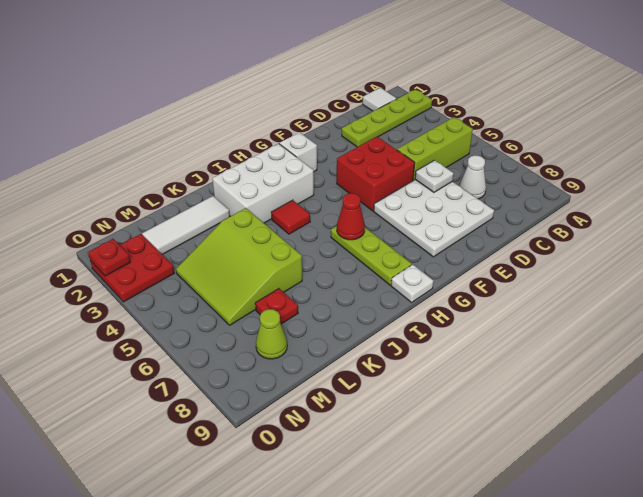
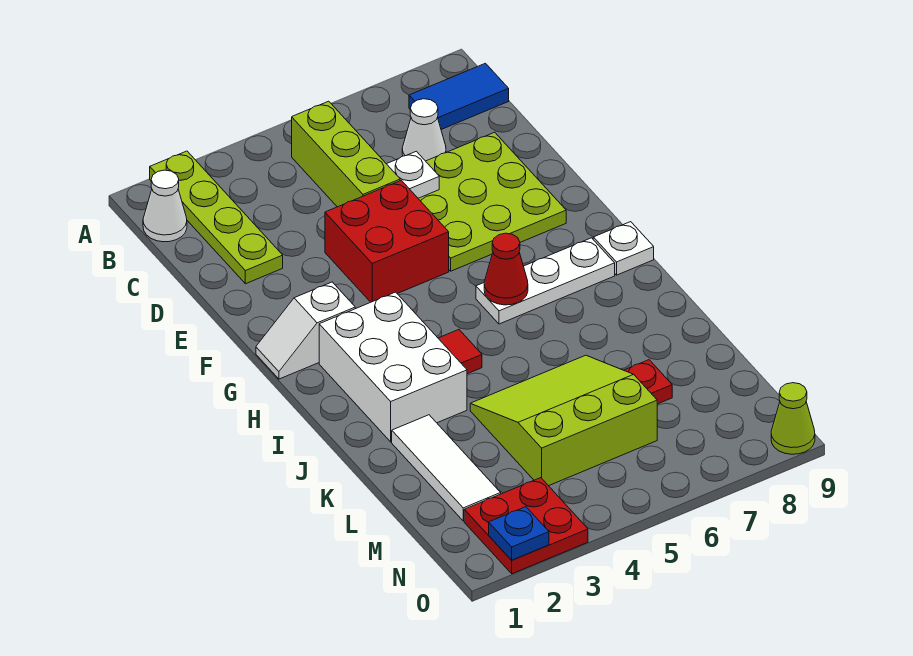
white 1x1 tile [363,88,397,111] -> white 1x1 cone [143,170,187,242]
none -> blue 1x2 tile [409,63,509,129]
white 3x3 plate [374,180,494,257] -> lime 3x3 plate [418,132,566,271]
lime 1x3 plate [331,226,412,285] -> white 1x3 plate [476,238,615,324]
lime 3x3 slope [176,208,302,325] -> lime 3x3 slope turned to [470,355,657,486]
lime 1x1 cone [256,309,287,359] -> lime 1x1 cone moved to [771,383,815,454]
red 1x1 plate [88,239,130,276] -> blue 1x1 plate [489,507,549,560]

